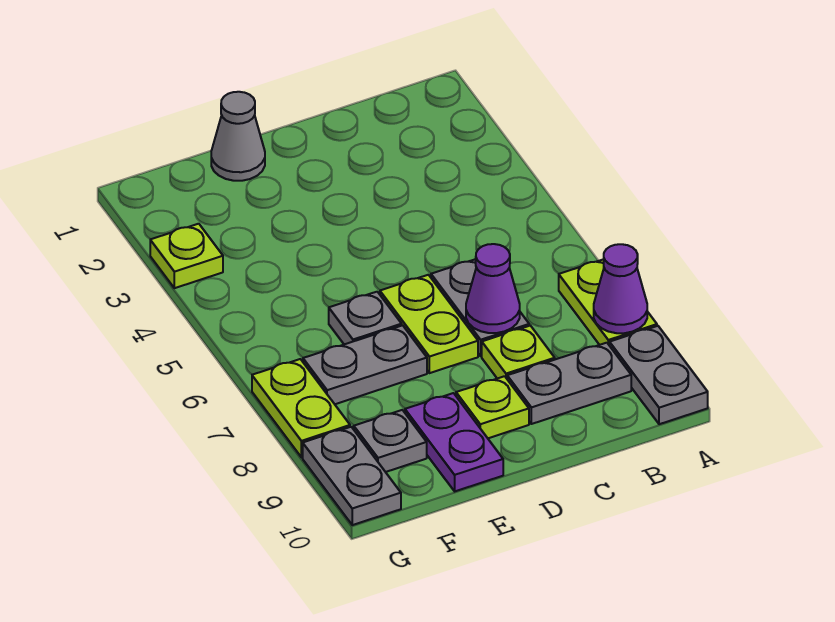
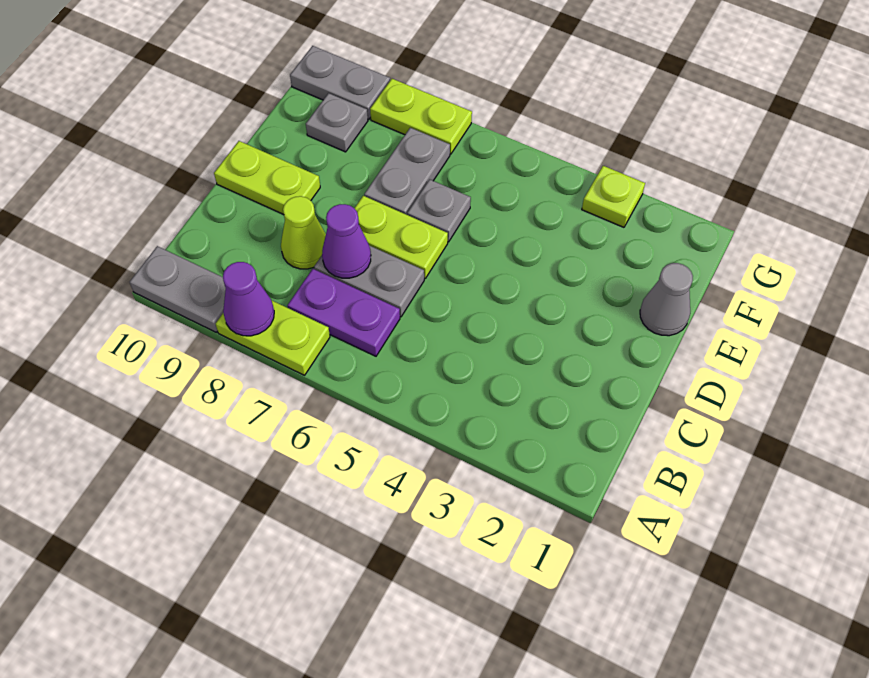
grey 1x2 plate [507,343,631,424] -> none
lime 1x1 plate [482,326,555,379] -> lime 1x1 cone [281,196,326,269]
lime 1x1 plate [456,376,529,438] -> lime 1x2 plate [214,141,320,215]
purple 1x2 plate [405,393,503,491] -> purple 1x2 plate moved to [287,269,400,356]

